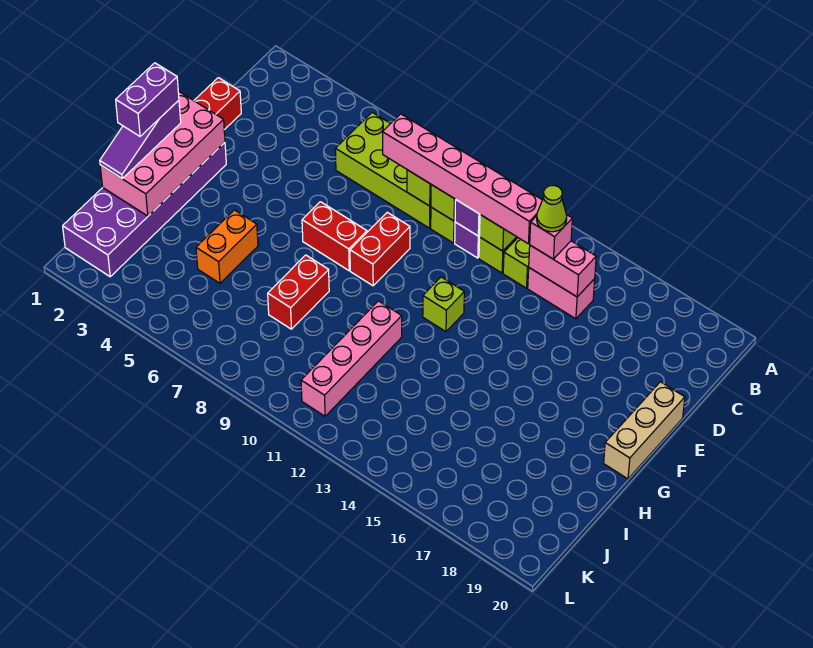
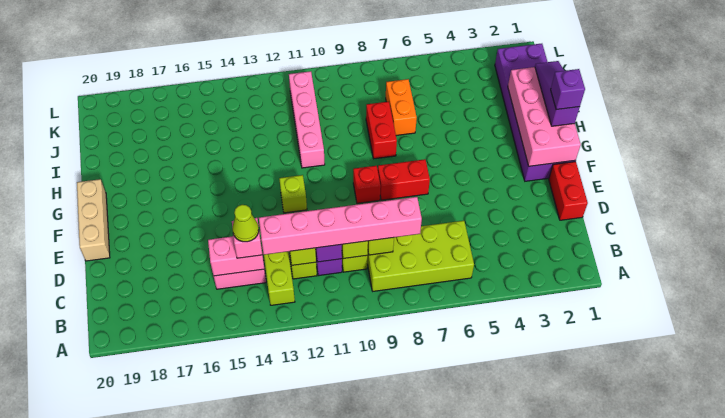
red 1x2 brick [350,212,410,286] -> red 1x1 brick [353,166,381,203]
purple 1x2 brick [116,63,179,136] -> purple 1x1 brick [550,69,585,110]
orange 1x2 brick [196,210,258,283] -> orange 1x2 brick moved to [386,79,417,135]

